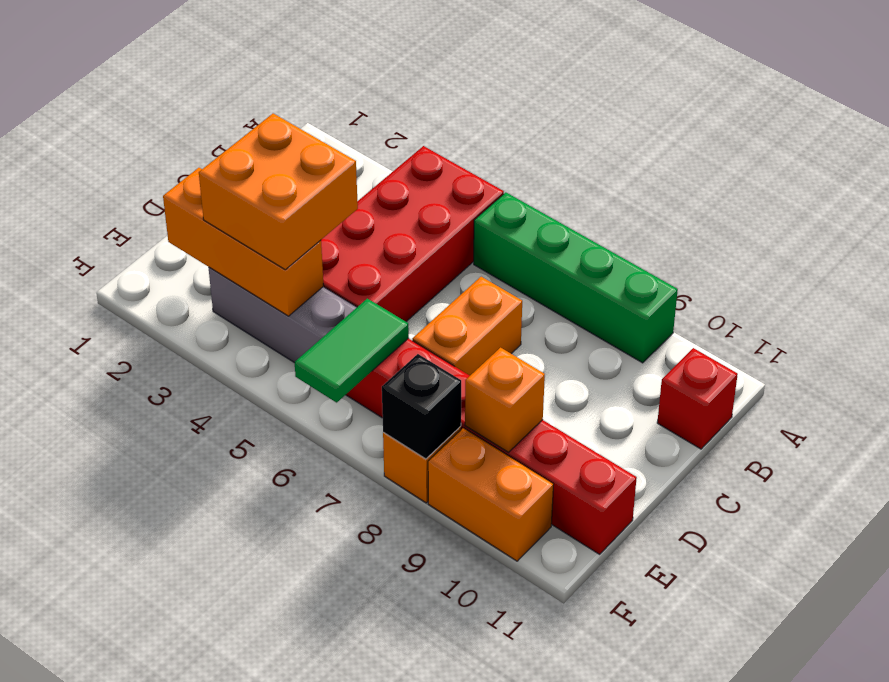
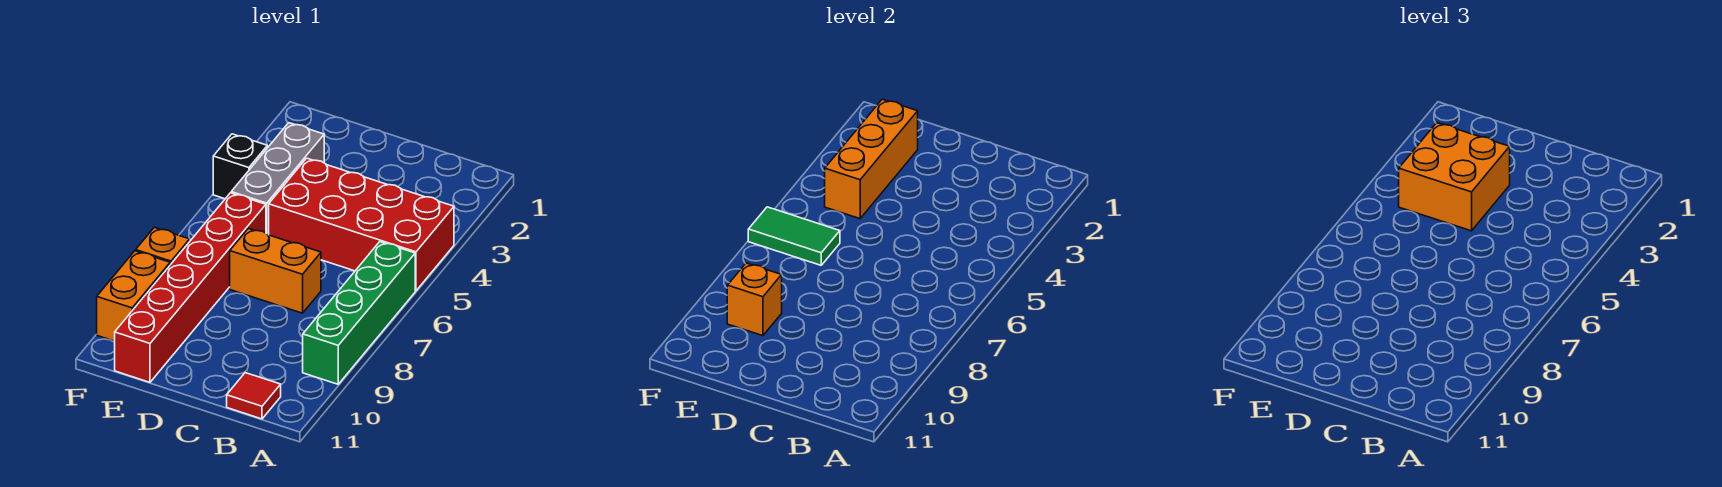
red 1x1 brick [657,348,738,449] -> red 1x1 tile [227,373,281,419]
black 1x1 brick [382,354,461,459] -> black 1x1 brick moved to [213,134,267,199]

